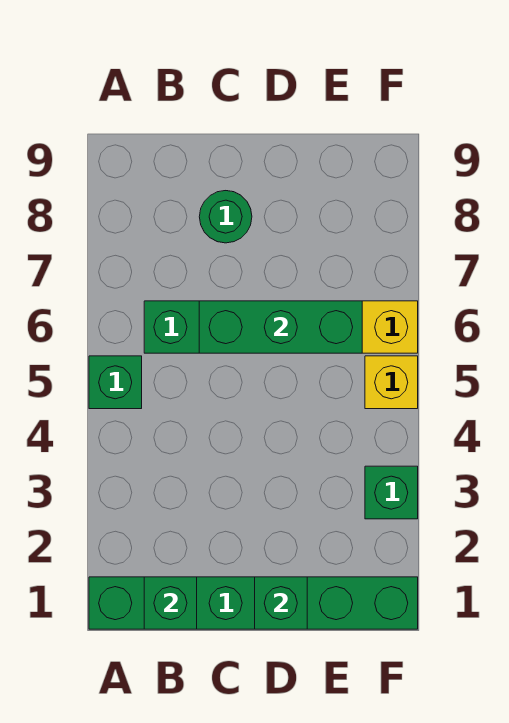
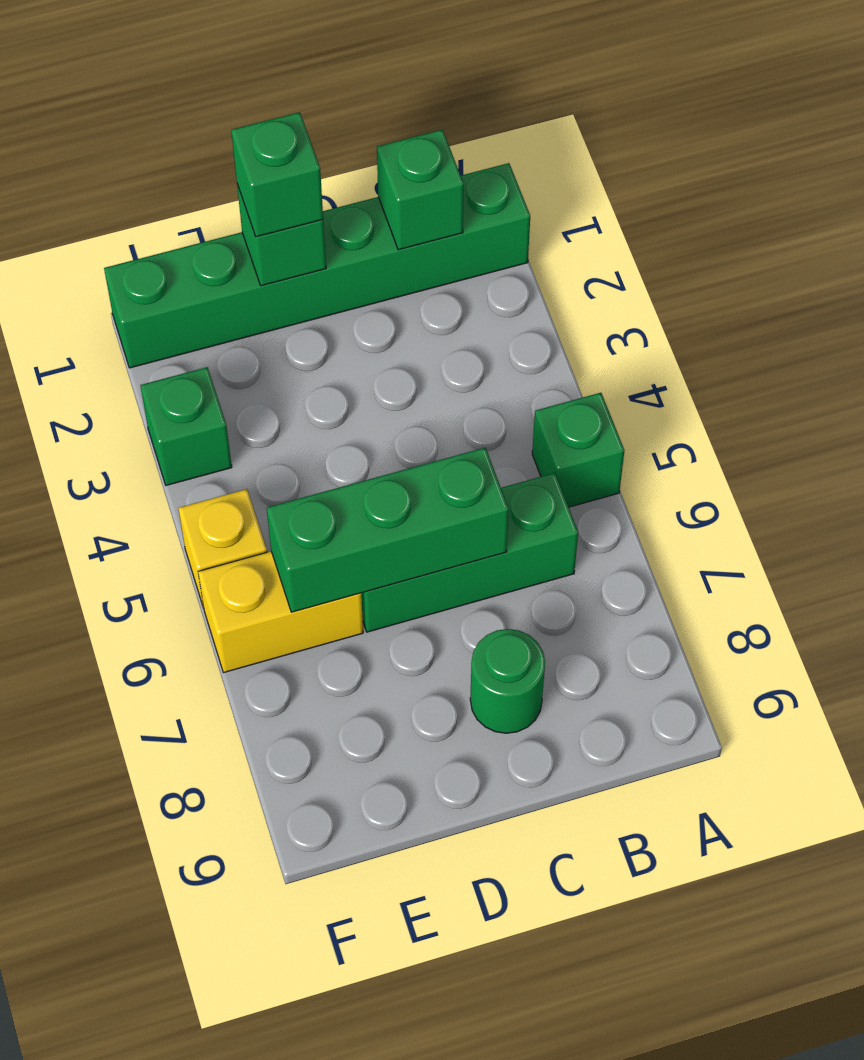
none -> green 1x1 brick [231,112,323,237]

